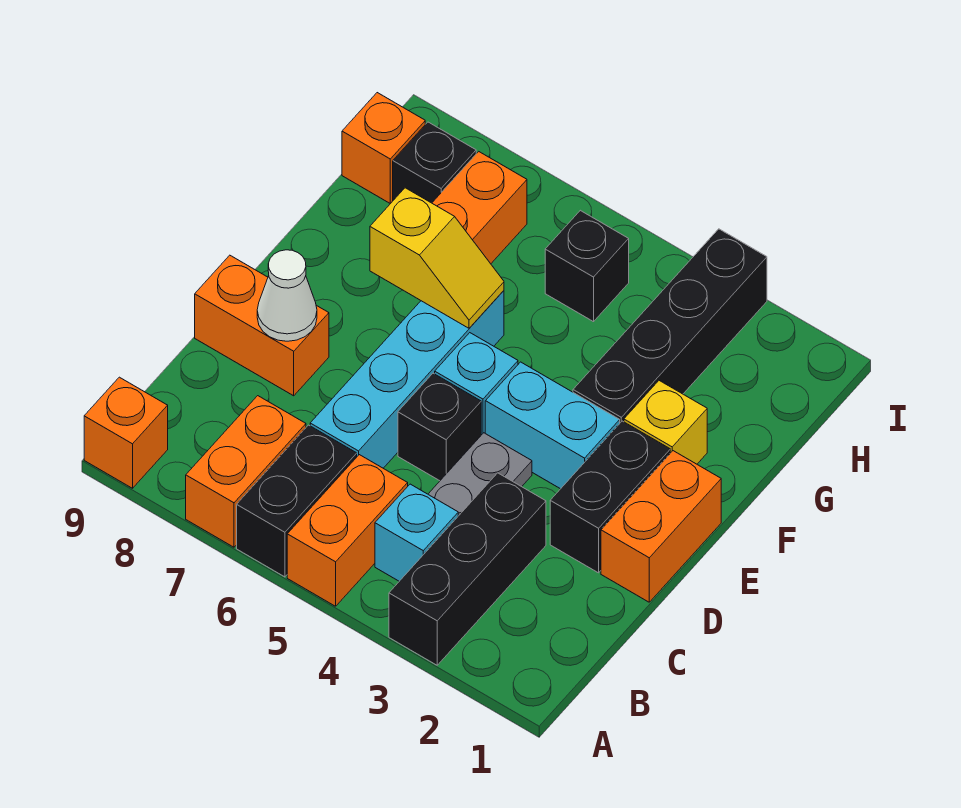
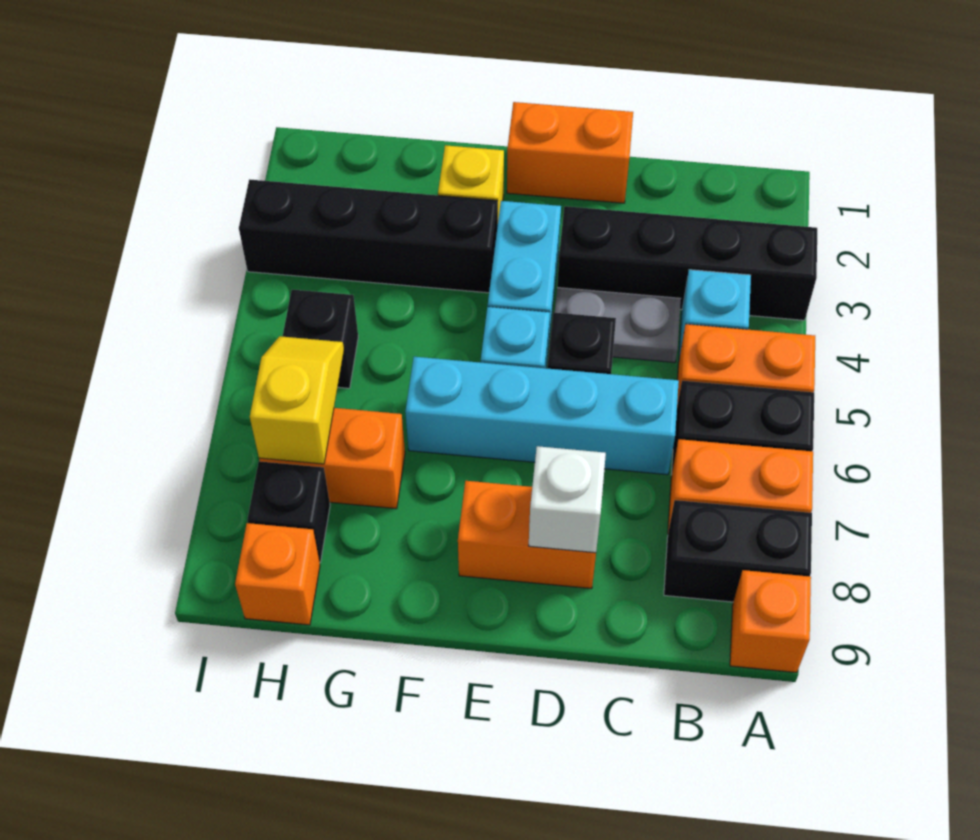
black 1x3 brick [389,473,546,665] -> black 1x4 brick [557,206,817,320]
black 1x2 brick [550,421,670,573] -> black 1x2 brick moved to [664,500,812,602]
orange 1x2 brick [195,255,329,396] -> orange 1x2 brick turned to [458,481,596,589]
white 1x1 cone [257,250,317,341] -> white 1x1 brick [529,446,606,553]
yellow 1x2 slope [370,188,504,328] -> yellow 1x2 slope moved to [250,336,344,464]

